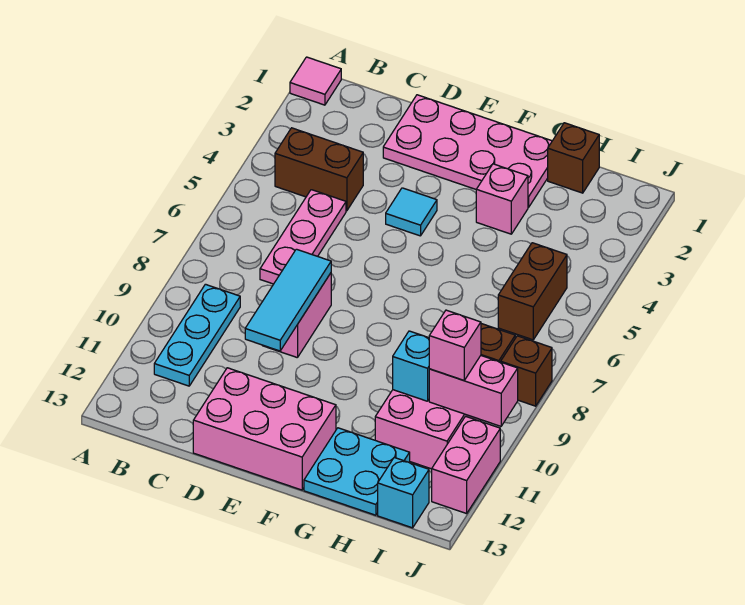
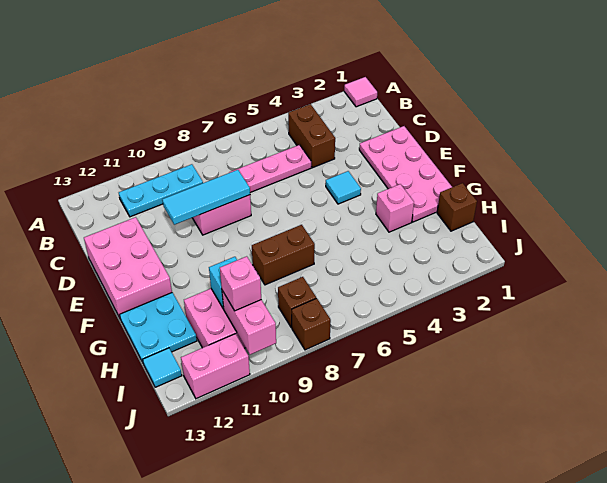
brown 1x2 brick [498,243,567,340] -> brown 1x2 brick moved to [252,225,315,285]
cyan 1x1 brick [378,458,429,528] -> cyan 1x1 tile [143,348,182,387]

